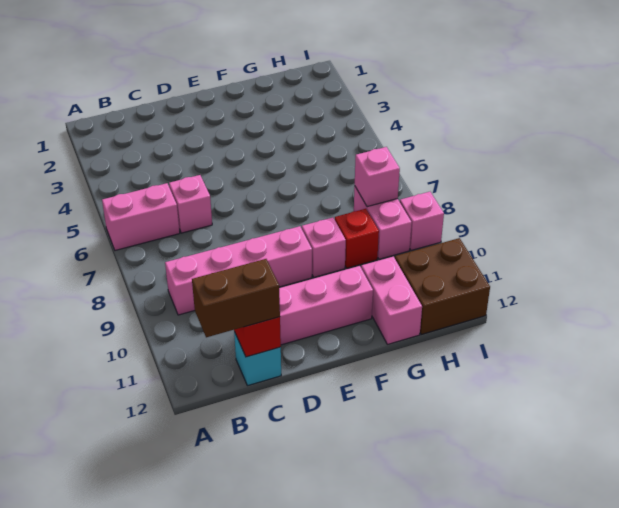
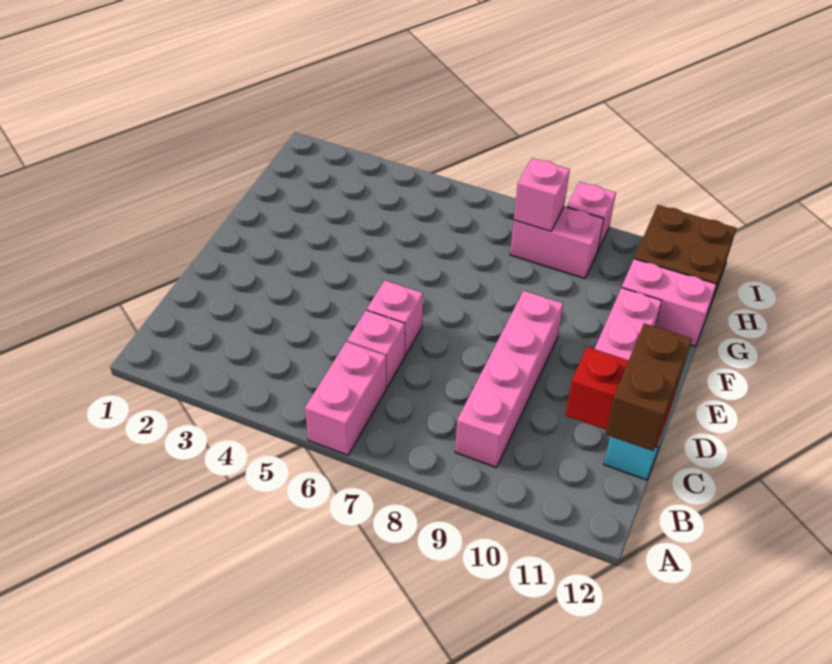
pink 1x1 brick [302,218,346,277] -> pink 1x1 brick moved to [367,280,423,356]
red 1x1 brick [335,209,379,268] -> none

